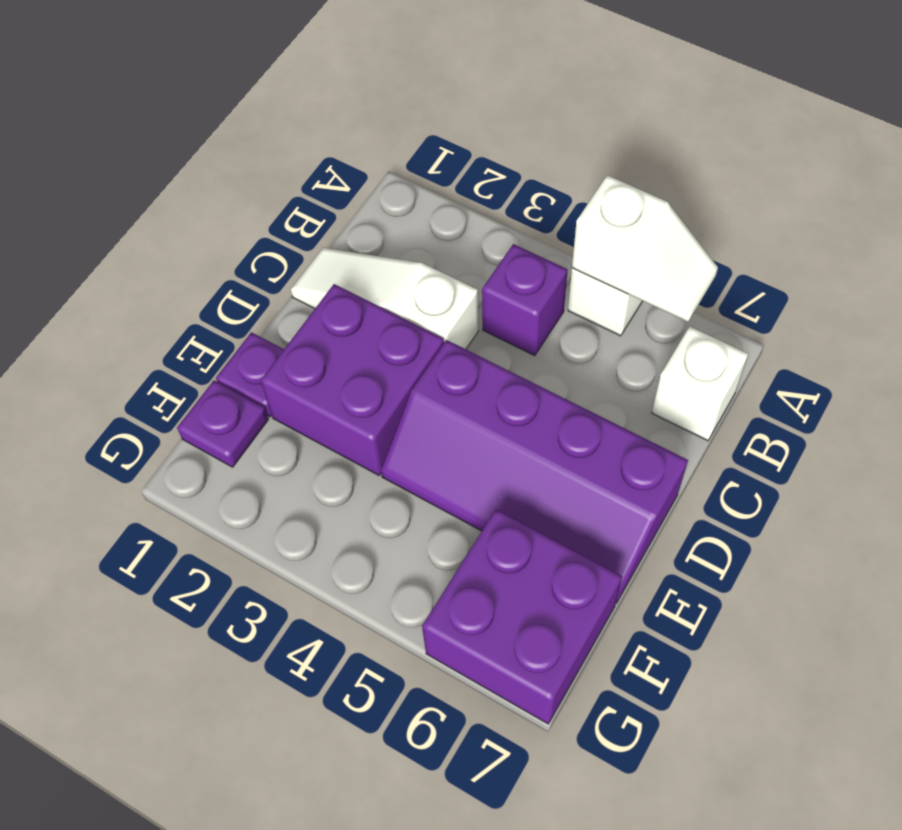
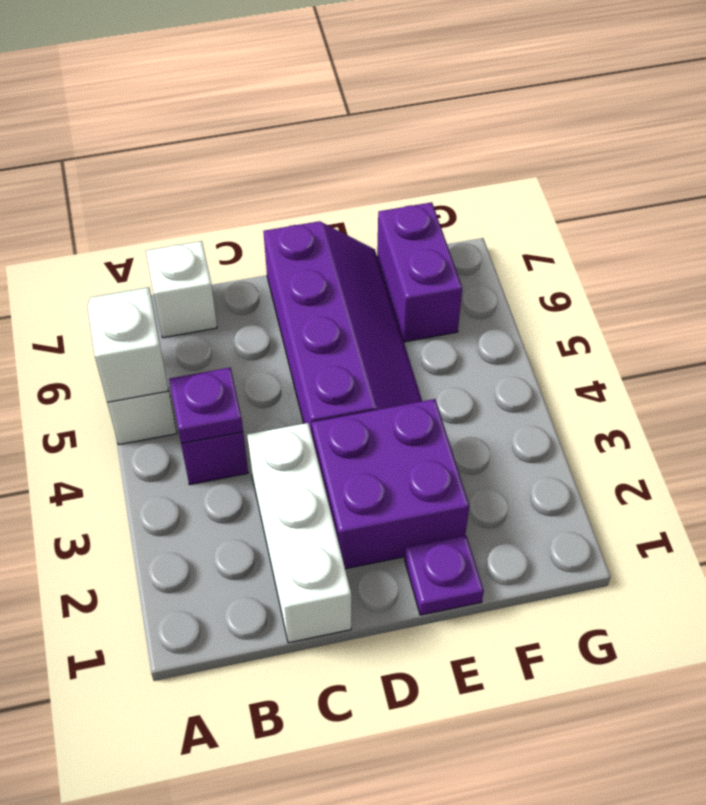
white 1x3 slope [291,248,478,349] -> white 1x3 brick [247,423,351,643]
purple 1x1 plate [177,381,268,467] -> purple 1x1 plate moved to [169,368,243,443]
purple 2x2 brick [422,509,622,724] -> purple 1x2 brick [377,202,462,342]

